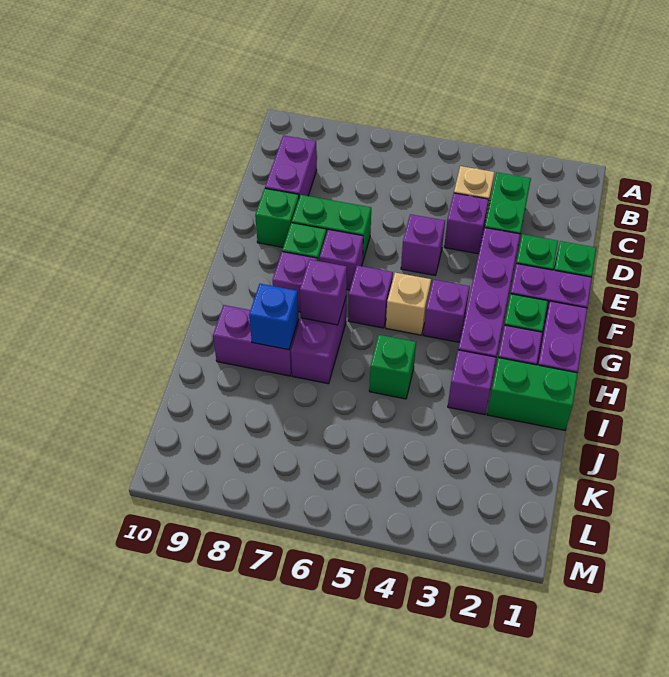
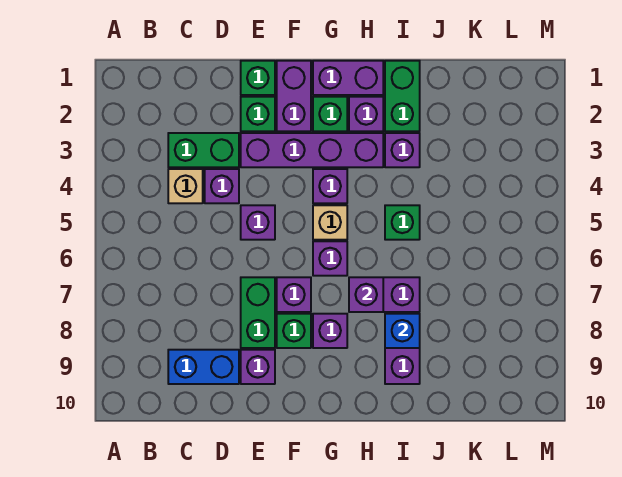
purple 1x2 brick [265,135,317,197] -> blue 1x2 brick [168,350,239,384]
green 1x1 brick [255,188,299,247] -> purple 1x1 brick [241,350,275,384]

